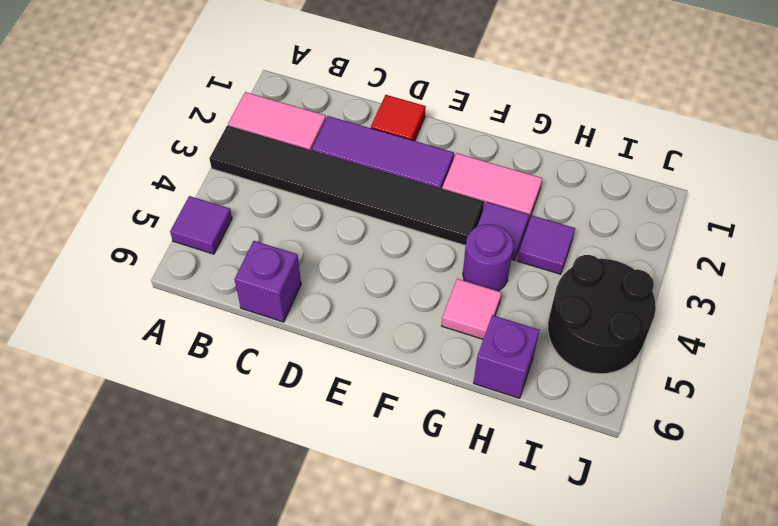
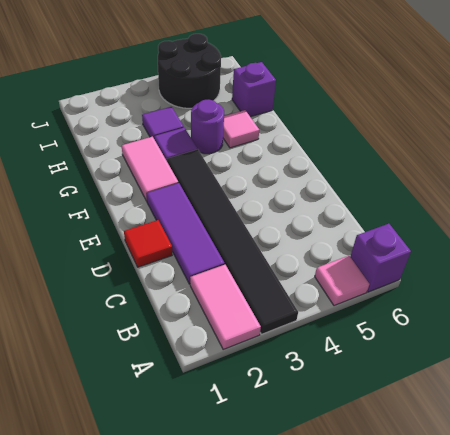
purple 1x1 tile [170,196,232,254] -> pink 1x1 tile [315,256,369,306]
purple 1x1 brick [235,241,301,322] -> purple 1x1 brick moved to [350,224,411,292]

